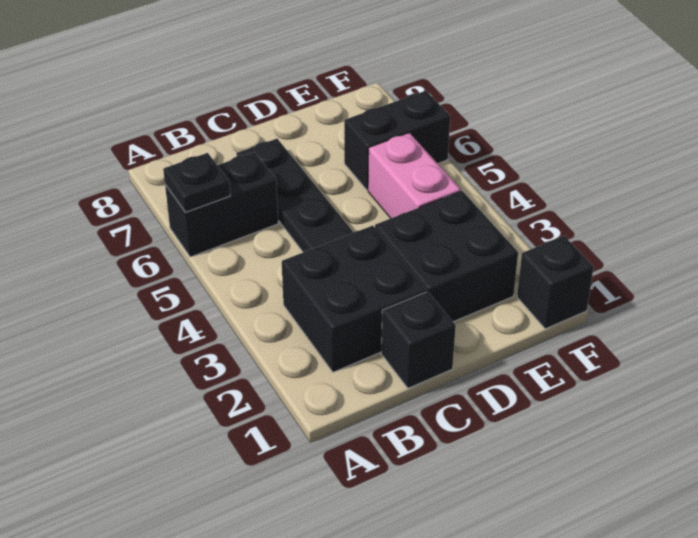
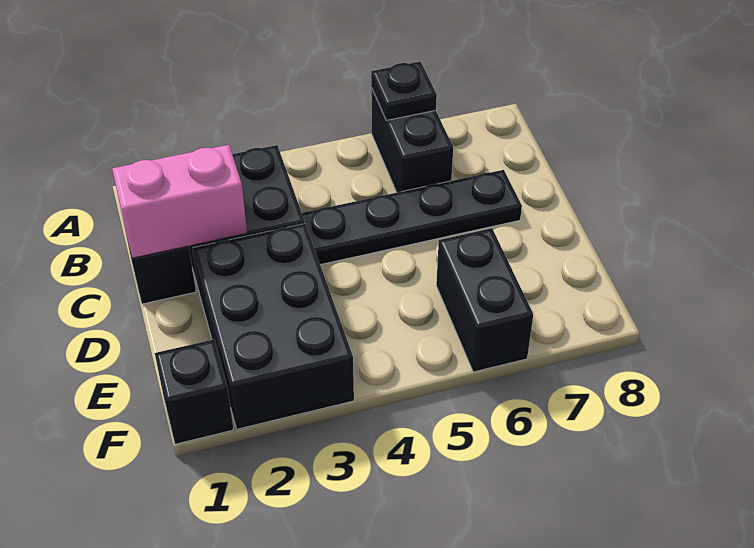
black 2x2 brick [375,191,518,322] -> black 2x3 brick [192,224,354,429]
pink 1x2 brick [368,133,461,218] -> pink 1x2 brick moved to [112,145,247,258]

